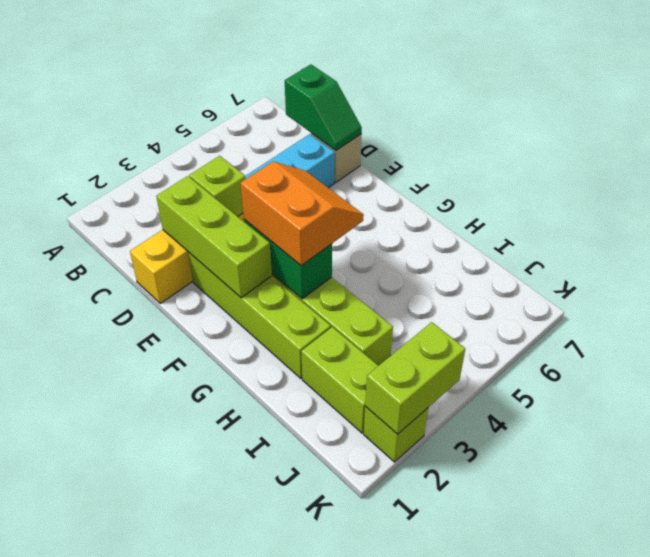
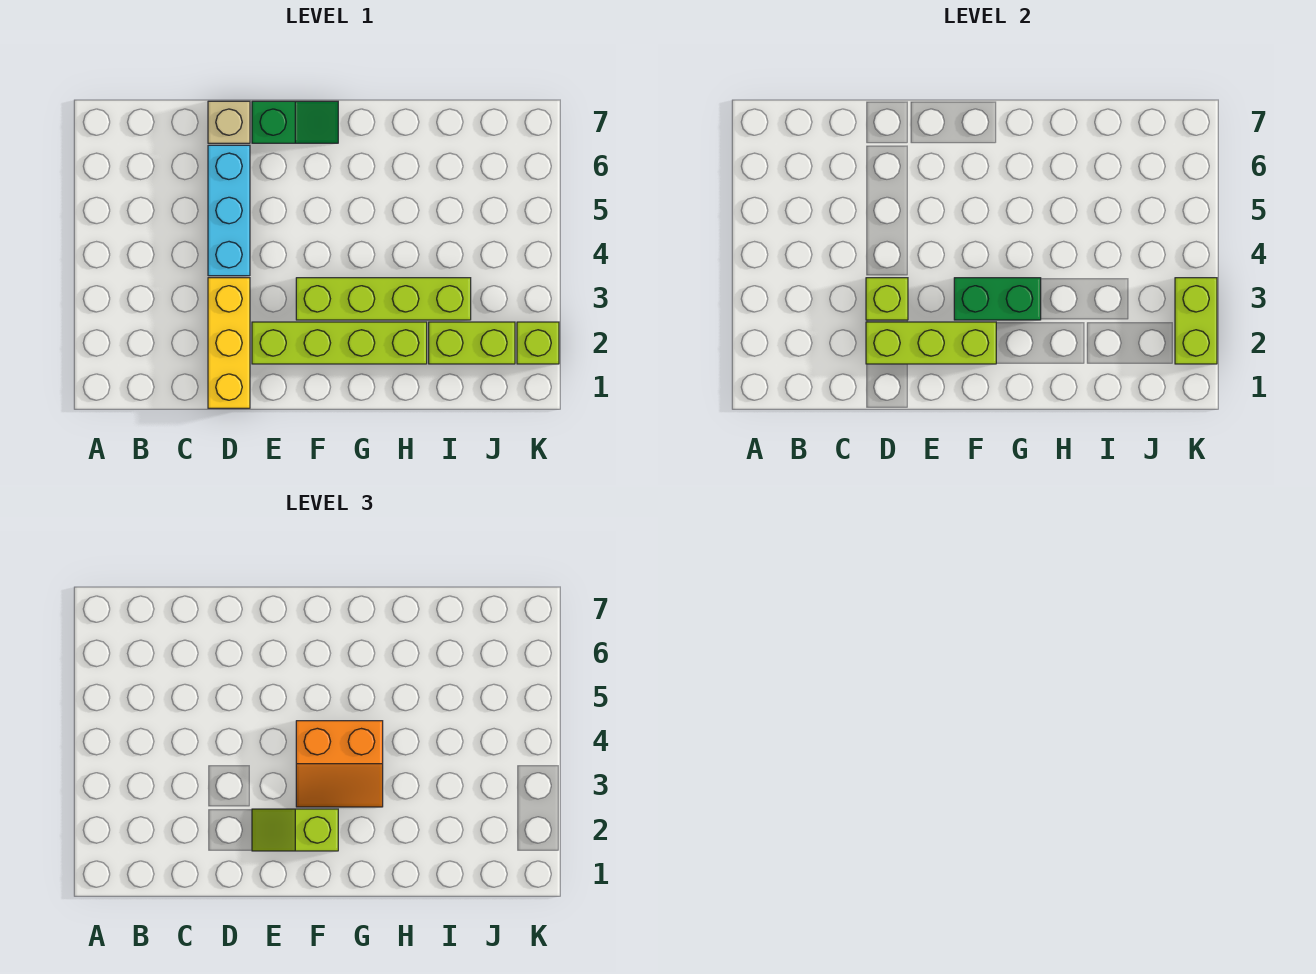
green 1x2 slope [285,64,362,150] -> green 1x2 slope moved to [252,101,338,143]
none -> lime 1x2 slope [252,809,338,851]
orange 2x2 slope [240,162,364,266] -> orange 2x2 slope turned to [296,721,383,807]

